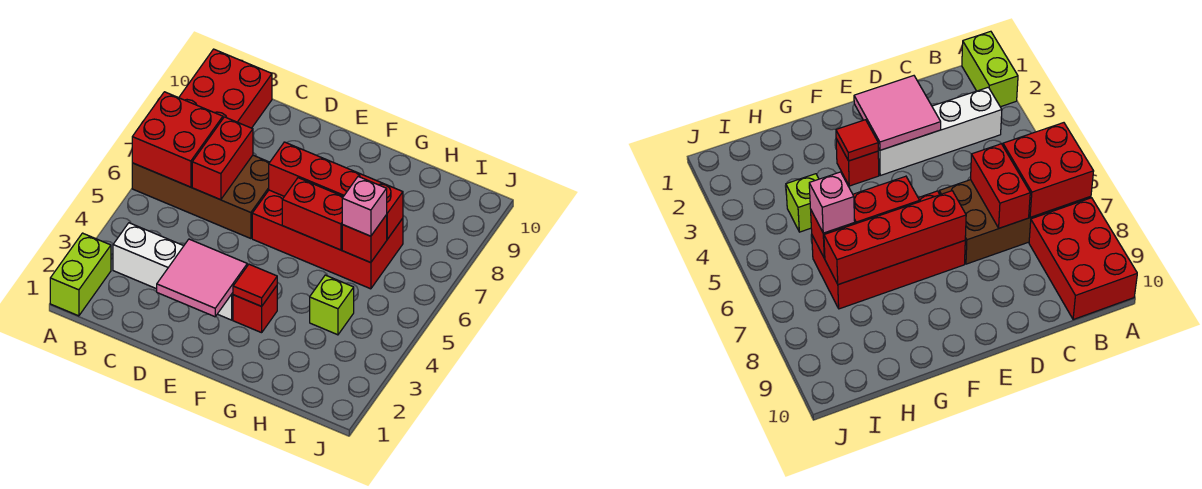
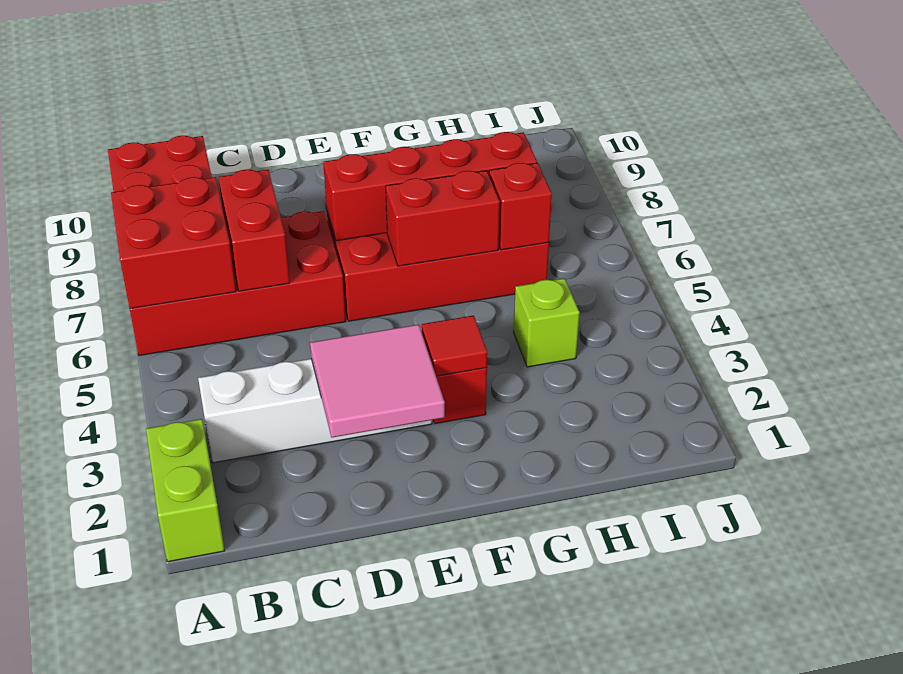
brown 2x4 brick [132,155,270,239] -> red 2x4 brick [130,211,346,356]
pink 1x1 brick [342,177,387,236] -> none

